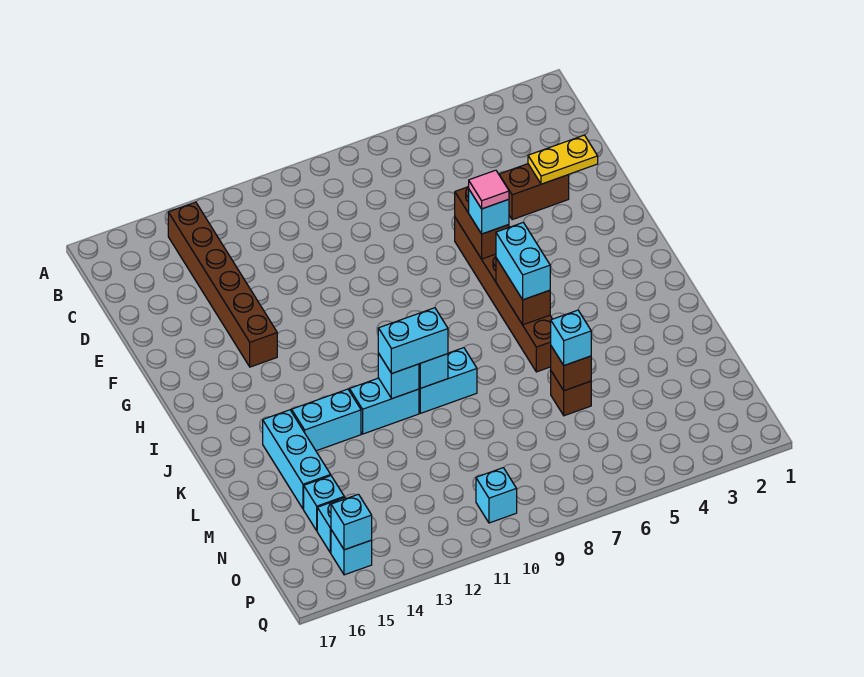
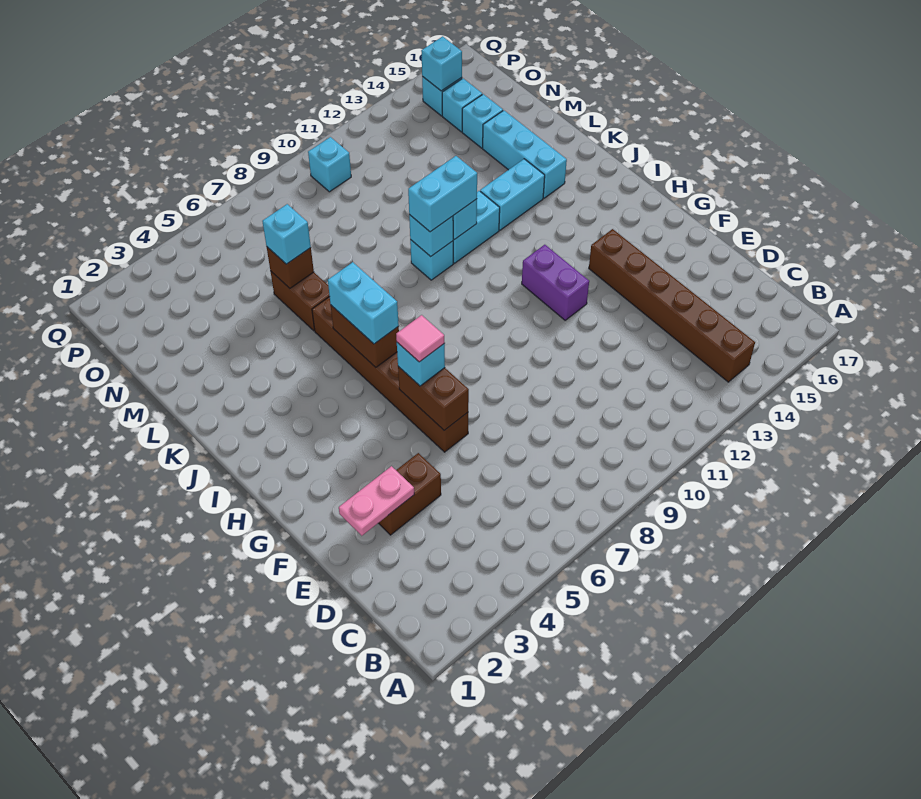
yellow 1x2 plate [528,135,598,184] -> pink 1x2 plate [339,466,414,536]
none -> purple 1x2 brick [522,245,589,320]
cyan 1x2 brick [419,348,477,413] -> cyan 1x1 brick [410,240,453,280]
brown 1x1 brick [551,371,591,416] -> brown 1x2 brick [271,272,330,331]

